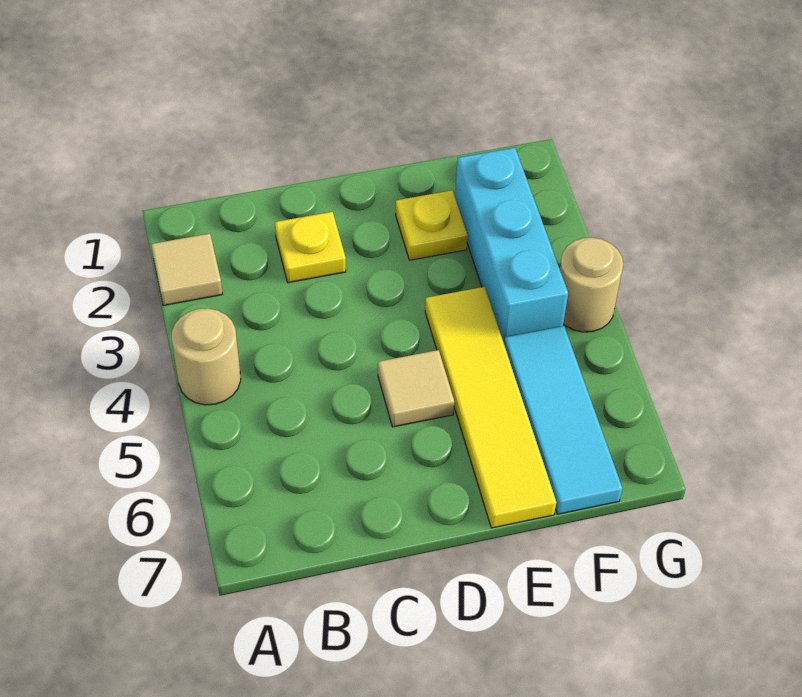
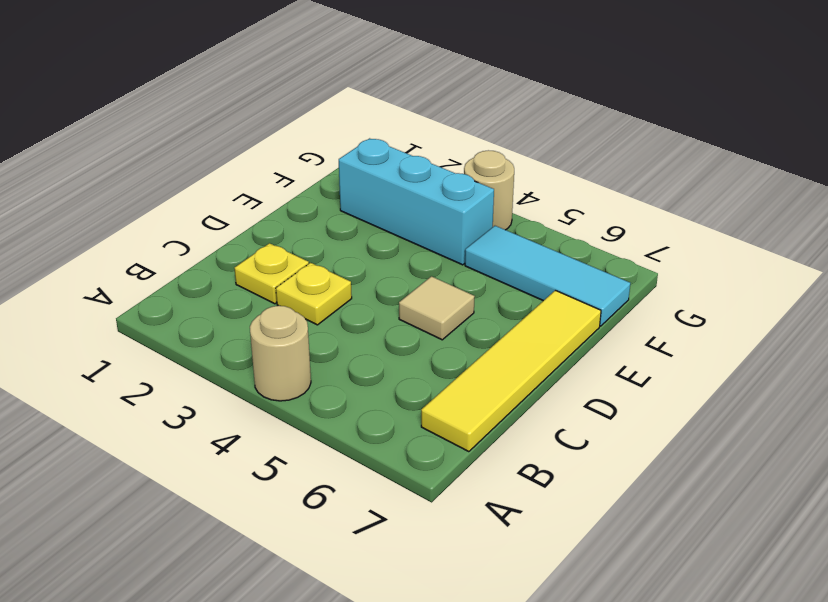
tan 1x1 tile [151,234,222,306] -> none
yellow 1x1 plate [396,190,468,260] -> yellow 1x1 plate moved to [276,263,352,325]
yellow 1x4 tile [425,287,556,528] -> yellow 1x4 tile turned to [421,290,601,452]

